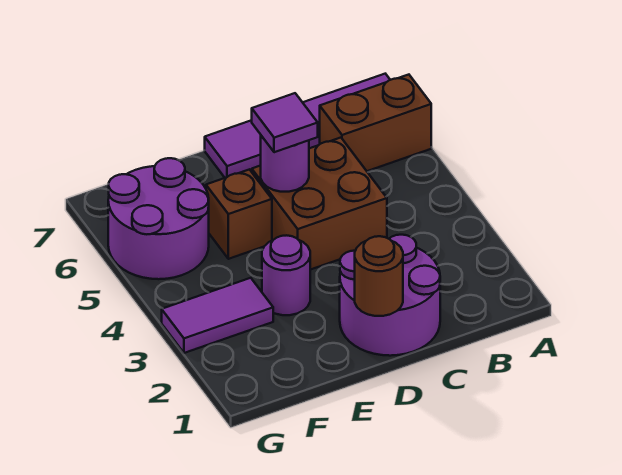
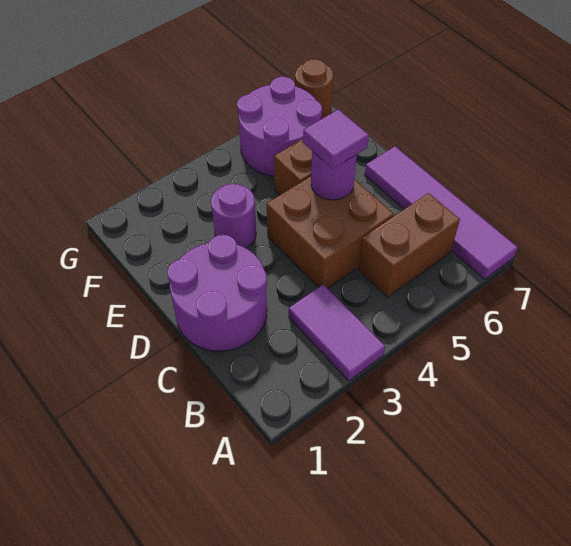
brown 1x2 brick [320,75,431,171] -> brown 1x2 brick turned to [358,193,460,297]
brown 1x1 round brick [355,236,403,316] -> brown 1x1 round brick moved to [295,59,333,119]
purple 1x2 tile [162,278,273,353] -> purple 1x2 tile moved to [289,285,385,381]

